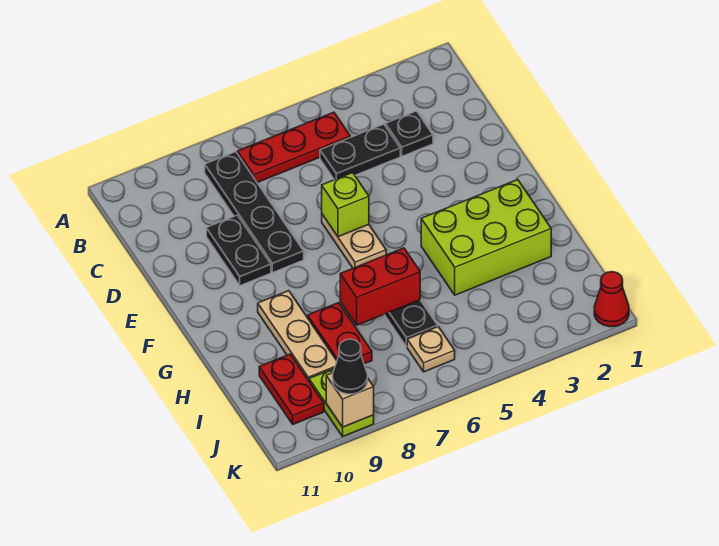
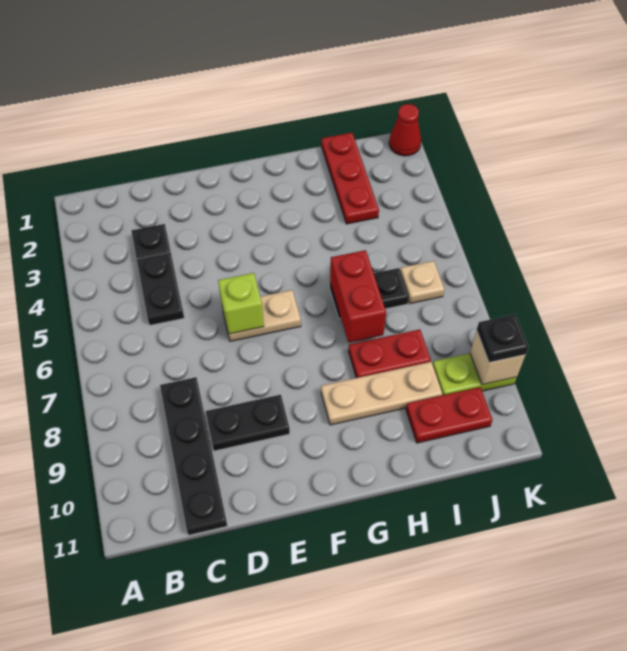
red 1x3 plate [237,112,350,183] -> red 1x3 plate moved to [321,133,379,224]
black 1x4 plate [205,152,304,273] -> black 1x4 plate turned to [160,377,227,535]
lime 2x3 brick [421,180,551,295] -> none
black 1x1 cone [333,339,367,394] -> black 1x1 plate [477,314,528,363]

